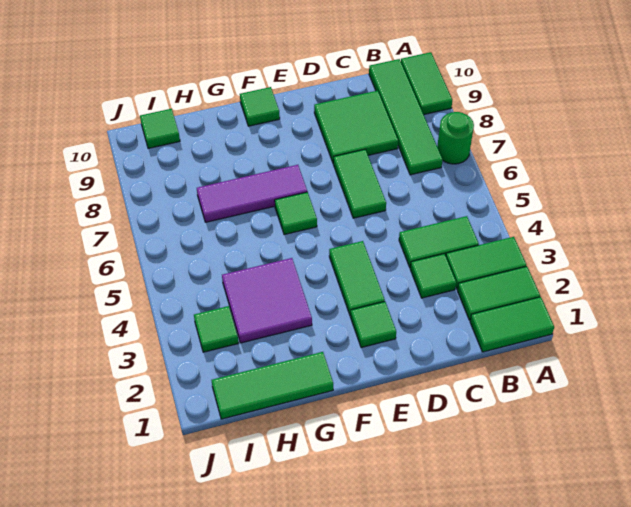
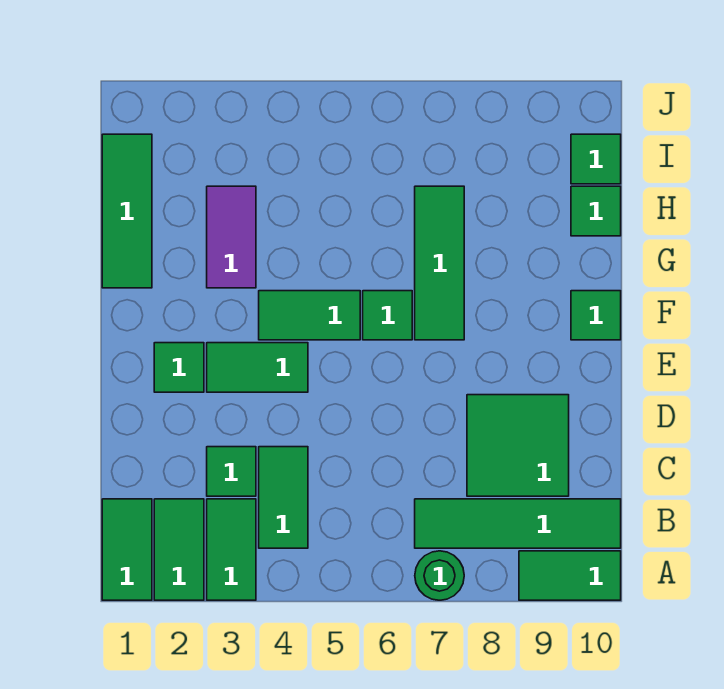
green 1x2 tile [333,149,386,218] -> green 1x2 tile moved to [259,291,360,340]
purple 1x3 tile [197,165,307,222] -> green 1x3 tile [415,186,464,340]
purple 2x2 tile [222,258,312,343] -> purple 1x2 tile [207,186,256,288]
green 1x1 tile [194,306,238,352] -> green 1x1 tile moved to [571,186,621,236]

